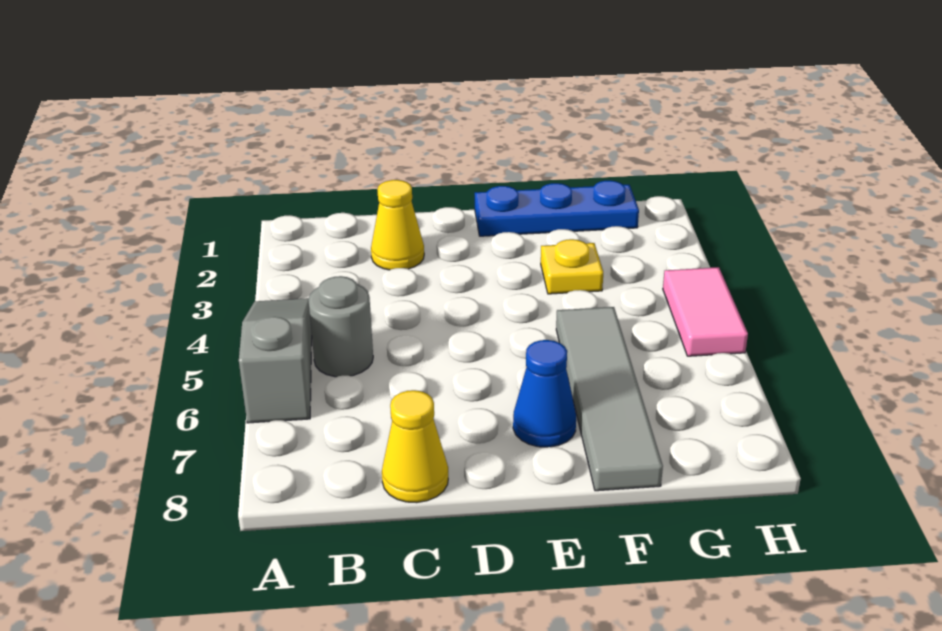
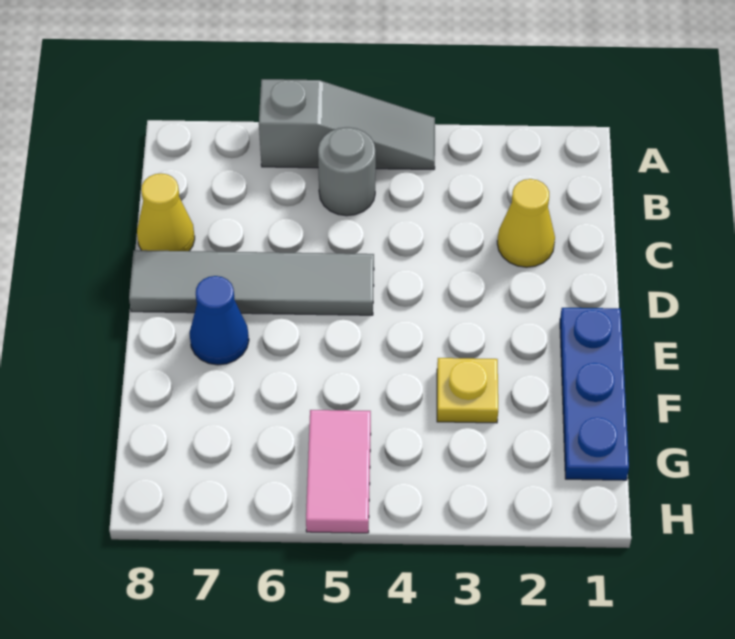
grey 1x4 tile [556,307,663,491] -> grey 1x4 tile moved to [129,250,374,315]
pink 1x2 tile [663,267,748,356] -> pink 1x2 tile turned to [306,410,371,533]

